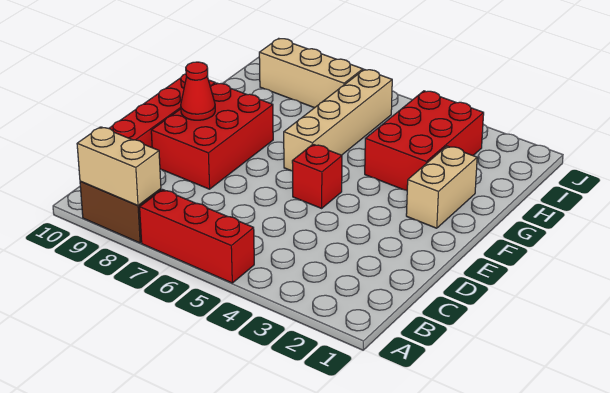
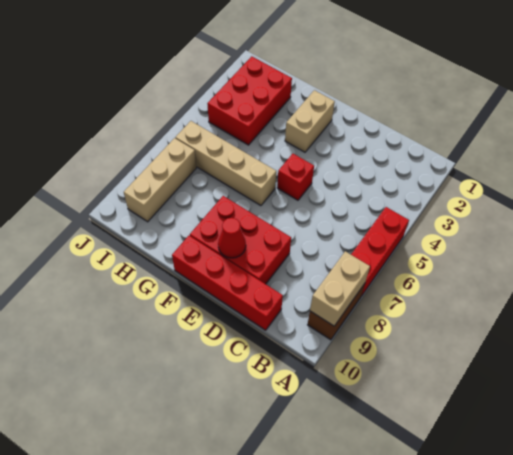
tan 1x2 brick [406,146,477,228] -> tan 1x2 brick turned to [285,90,335,152]
red 2x3 brick [365,91,484,191] -> red 2x3 brick turned to [207,56,292,145]

